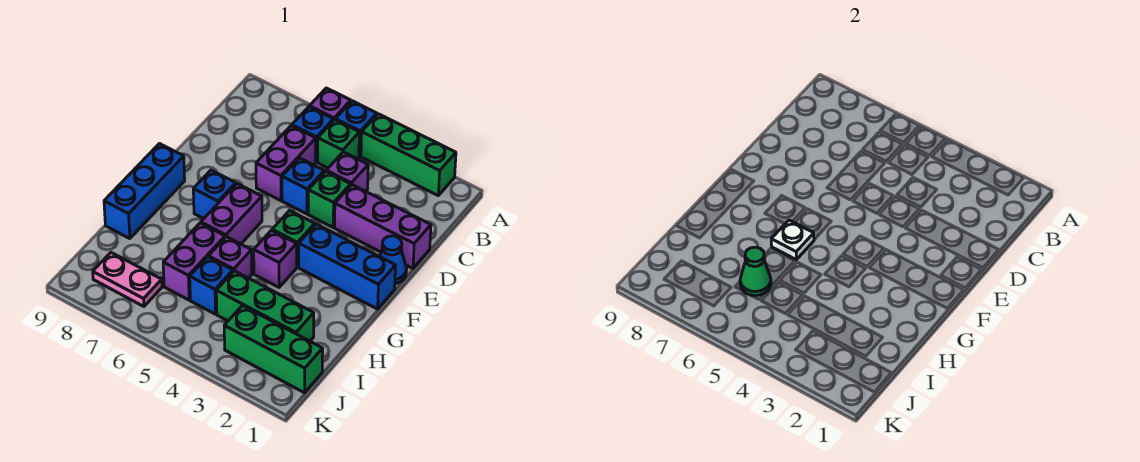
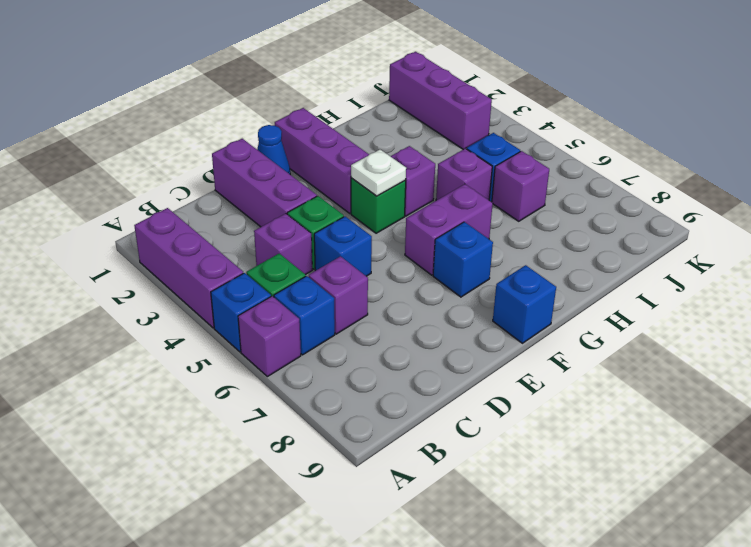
green 1x3 brick [361,114,456,195] -> purple 1x3 brick [134,208,243,328]
purple 1x2 brick [256,126,316,201] -> purple 1x1 brick [309,256,368,334]
blue 1x3 brick [299,224,396,309] -> purple 1x3 brick [275,108,369,213]
blue 1x3 brick [104,144,185,239] -> blue 1x1 brick [493,265,556,343]
white 1x1 plate [771,220,814,260] -> white 1x1 plate moved to [351,150,406,196]
purple 1x2 brick [163,223,225,300] -> purple 1x1 brick [492,151,549,221]
green 1x3 brick [216,271,314,341] -> none
green 1x1 cone [740,247,771,296] -> none
green 1x3 brick [224,306,323,393] -> purple 1x3 brick [389,52,492,149]
pink 1x2 plate [93,253,162,306] -> none

